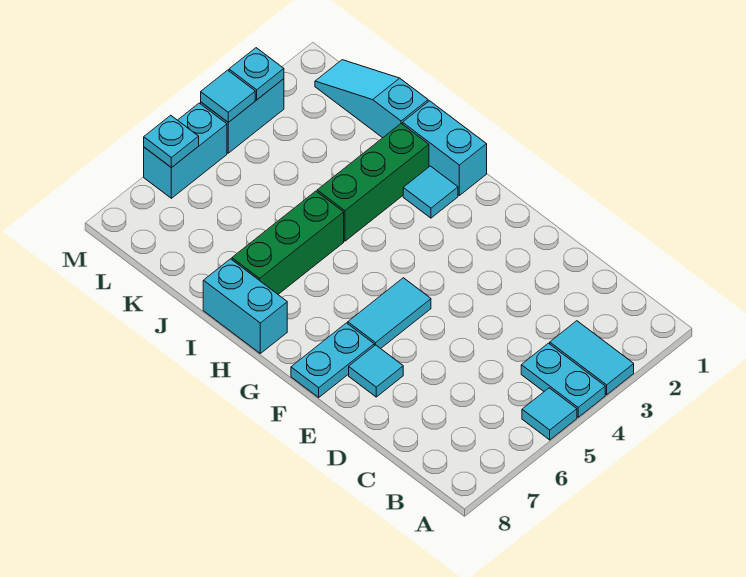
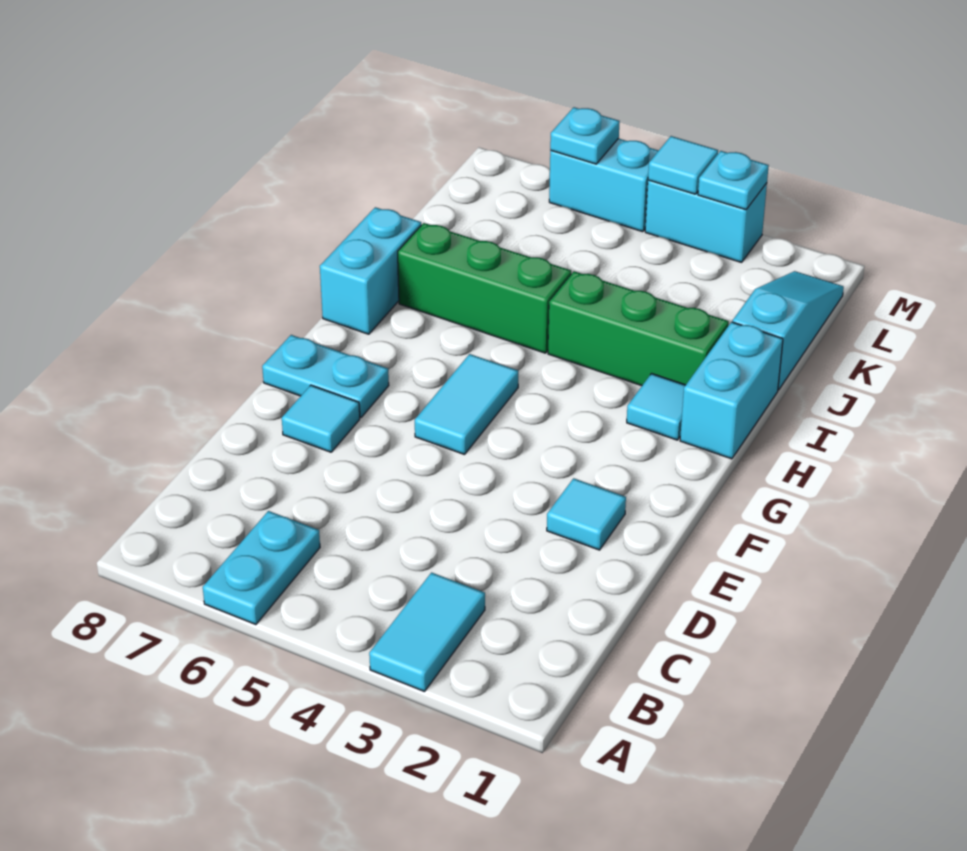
cyan 1x2 plate [521,343,605,417] -> cyan 1x2 plate moved to [203,511,320,625]
cyan 1x1 tile [522,388,577,440] -> cyan 1x1 tile moved to [547,478,626,550]
cyan 1x2 tile [348,278,431,349] -> cyan 1x2 tile turned to [415,354,518,455]

